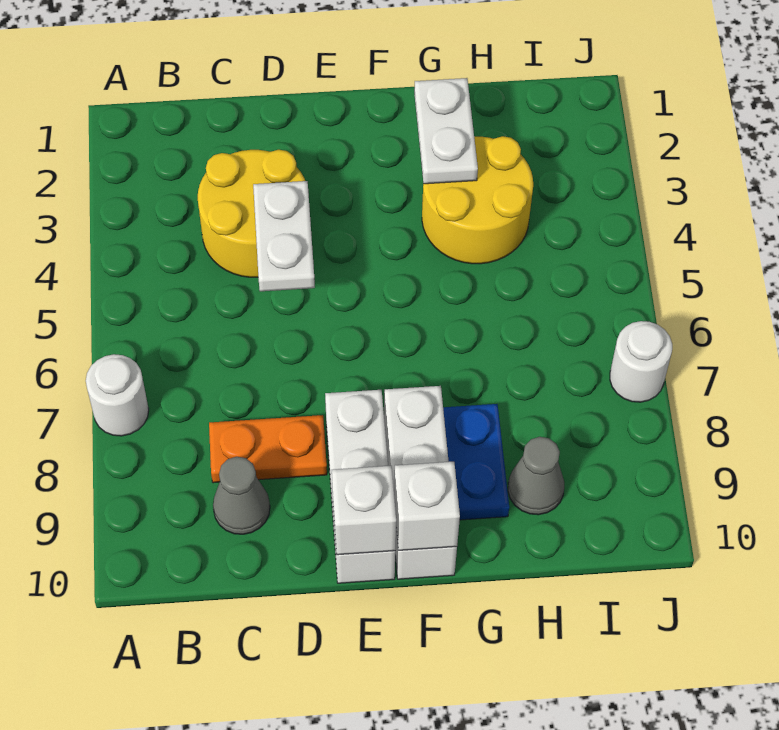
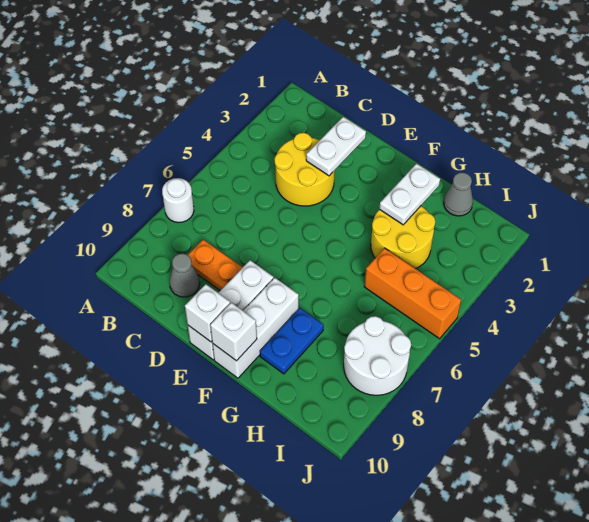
white 1x2 plate [253,181,315,291] -> white 1x2 plate moved to [306,117,366,176]
none -> orange 1x3 brick [364,248,461,339]
grey 1x1 cone [508,437,564,515] -> grey 1x1 cone moved to [444,172,473,216]
white 1x1 round brick [610,321,672,402] -> white 2x2 round brick [344,316,411,395]

